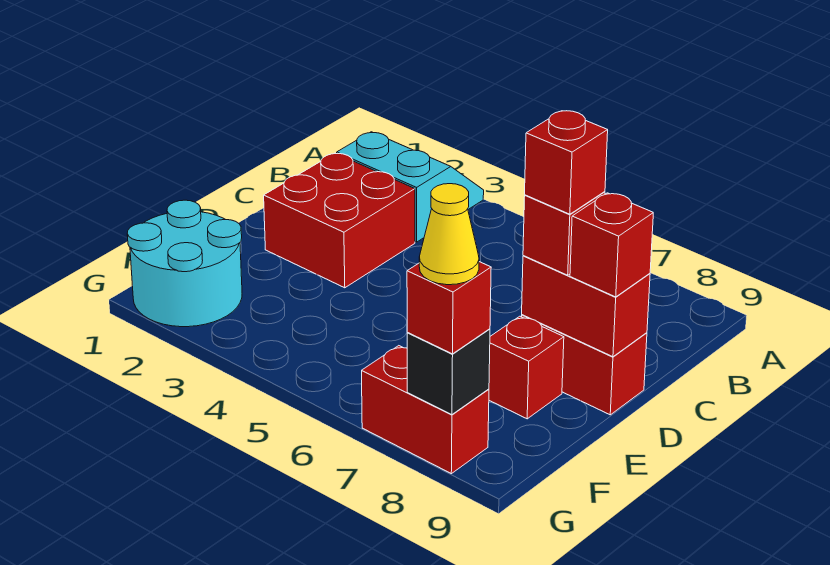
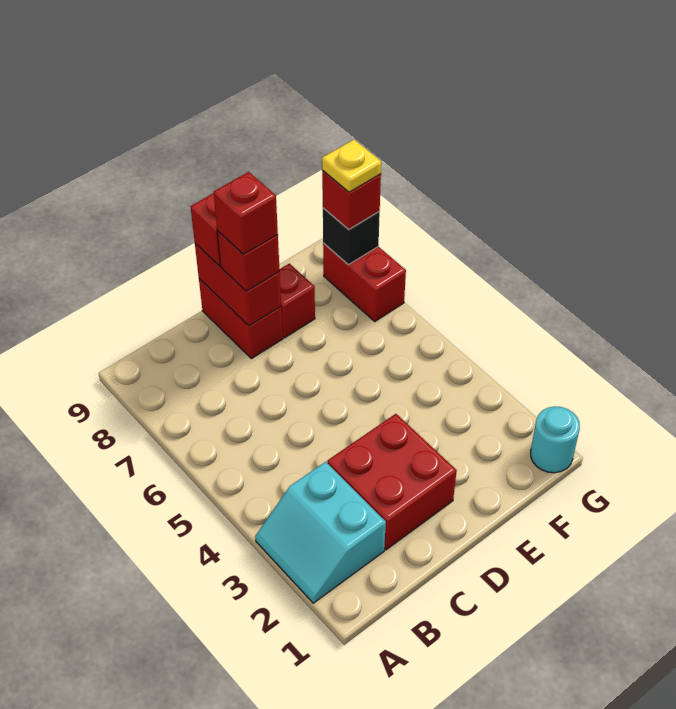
cyan 2x2 round brick [127,200,242,327] -> cyan 1x1 round brick [531,406,580,473]
yellow 1x1 cone [419,184,479,285] -> yellow 1x1 plate [322,140,381,192]

